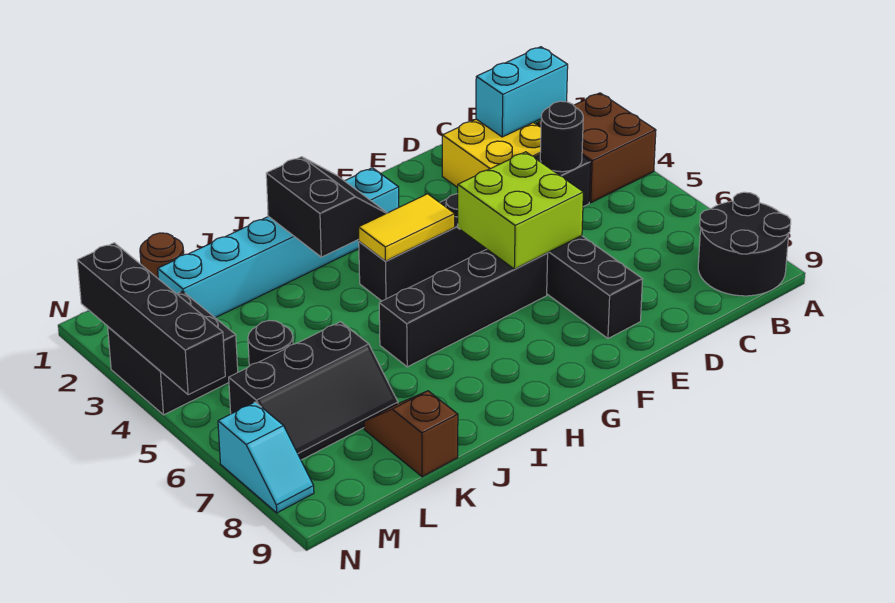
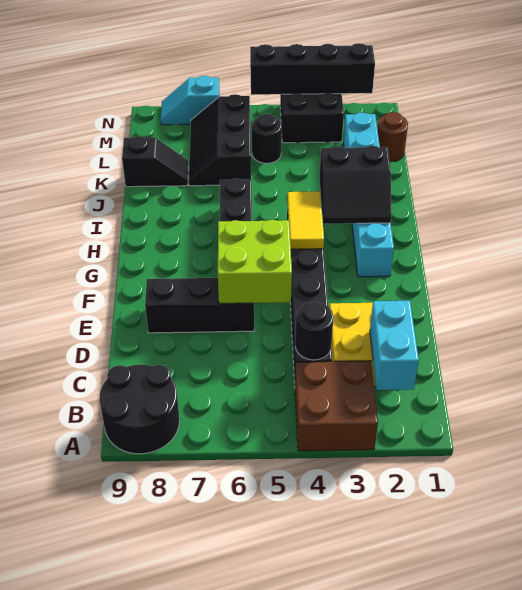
brown 1x2 slope [364,391,458,477] -> black 1x2 slope [122,136,188,187]

